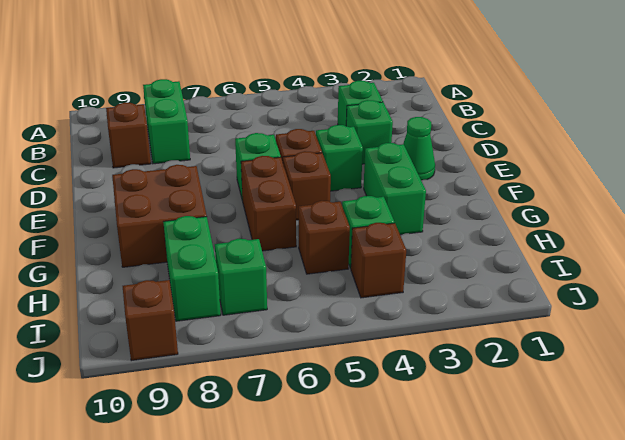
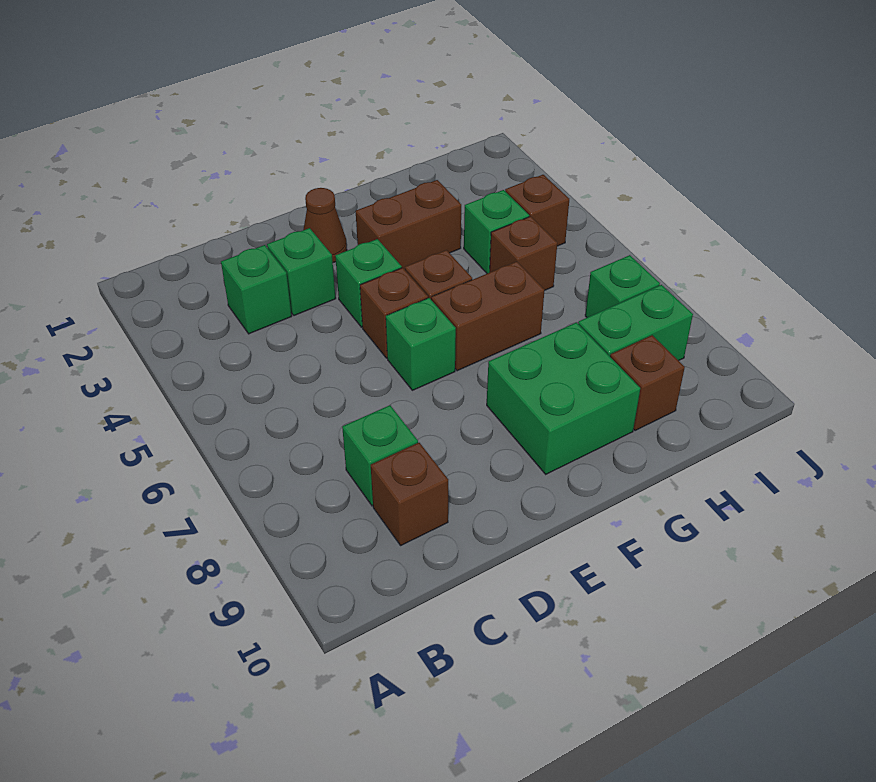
green 1x2 brick [143,79,190,164] -> green 1x1 brick [342,405,418,506]
green 1x1 cone [403,117,435,180] -> brown 1x1 cone [303,188,347,263]
green 1x2 brick [364,143,426,235] -> brown 1x2 brick [356,180,461,270]
brown 2x2 brick [112,165,207,267] -> green 2x2 brick [487,322,640,474]
brown 1x1 brick [123,280,178,361] -> brown 1x1 brick moved to [610,335,685,431]

